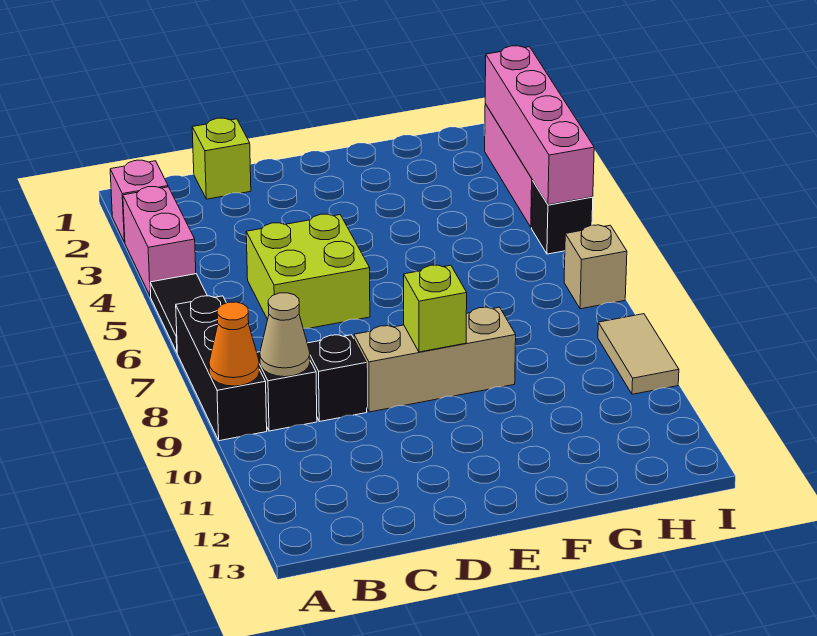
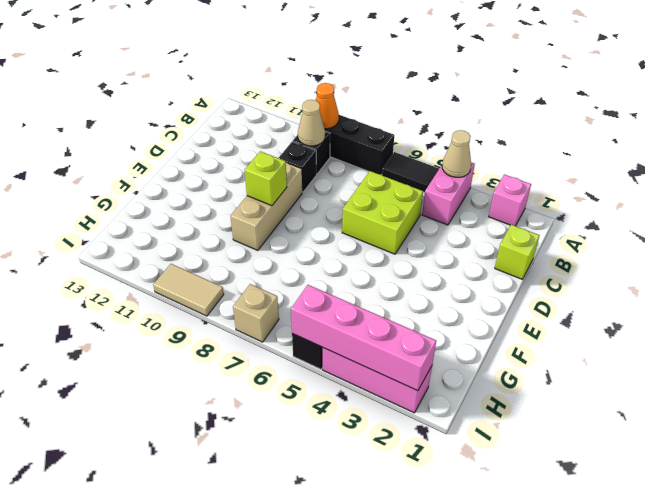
pink 1x2 brick [123,187,196,297] -> pink 1x2 brick turned to [422,163,475,225]
none -> tan 1x1 cone [442,130,471,177]

